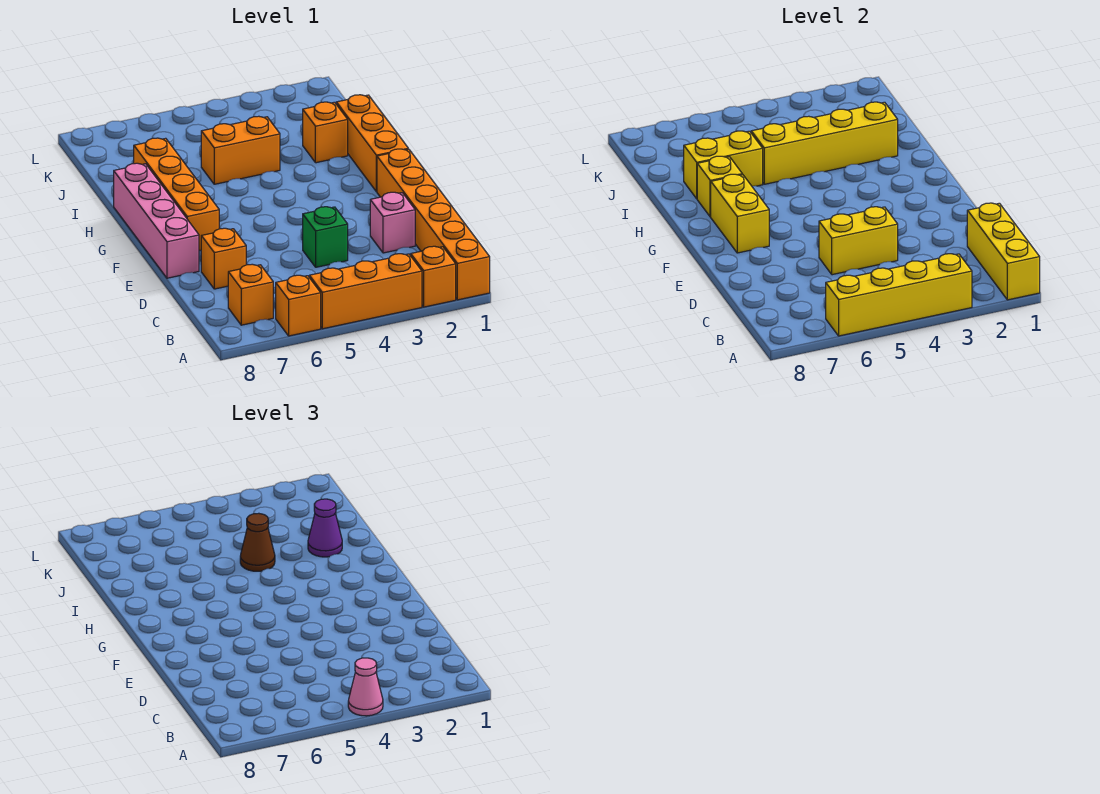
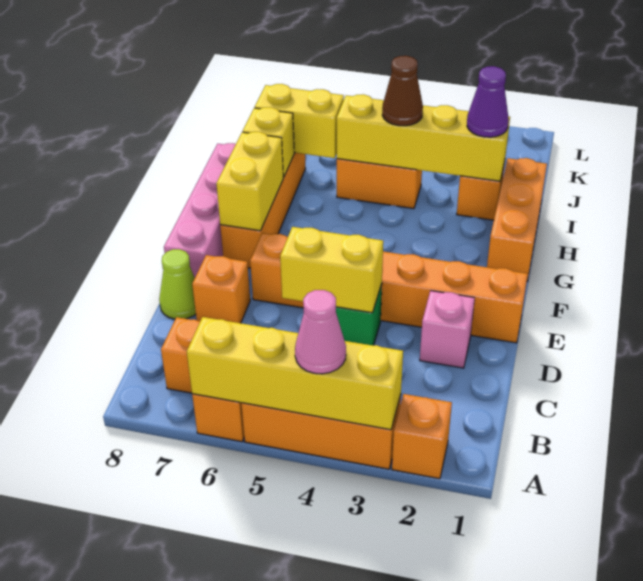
orange 1x6 brick [377,149,490,300] -> orange 1x6 brick turned to [250,233,528,343]
yellow 1x3 brick [967,203,1040,300] -> none
none -> lime 1x1 cone [159,249,196,319]

